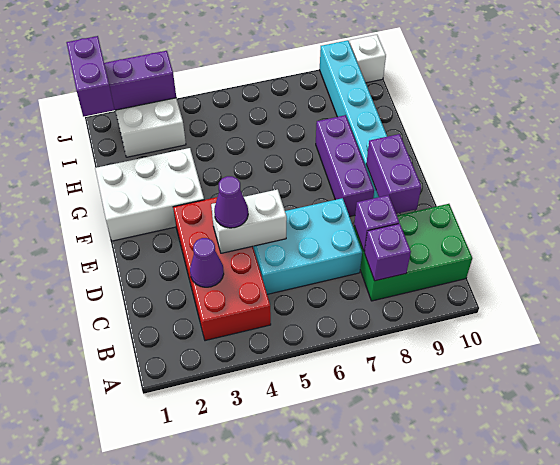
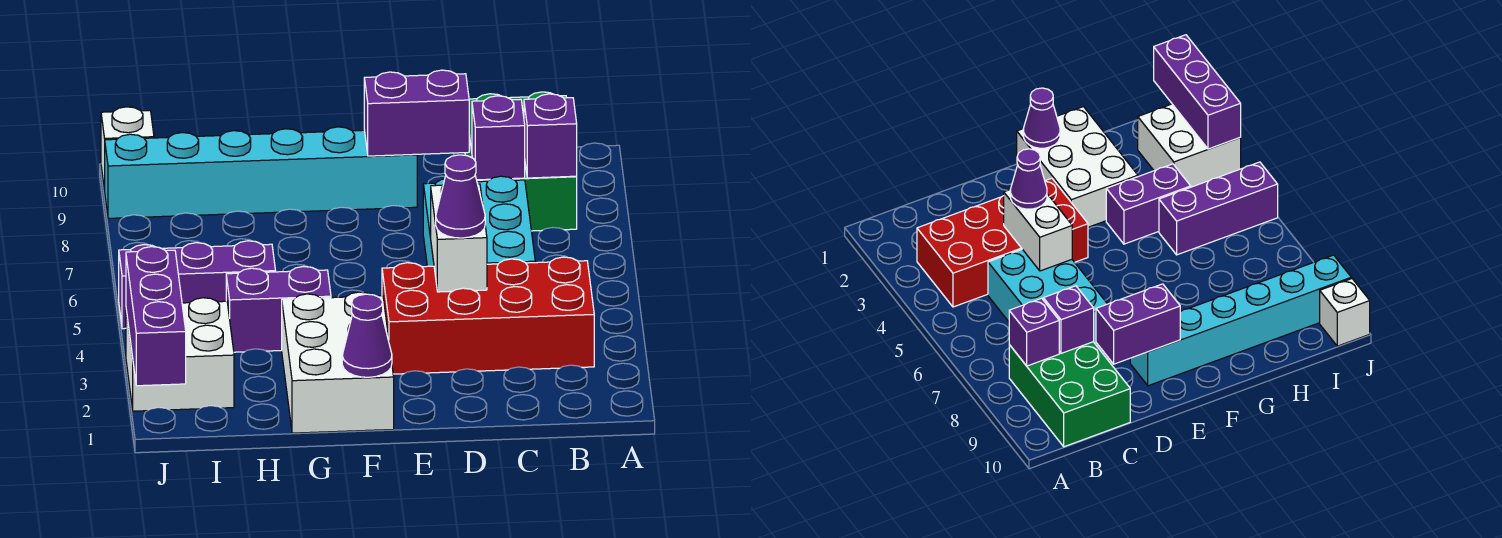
purple 1x1 cone [190,238,224,287] -> purple 1x1 cone moved to [342,294,392,377]
purple 1x3 brick [316,115,374,216] -> purple 1x3 brick moved to [119,241,276,329]
purple 1x2 brick [66,36,114,117] -> purple 1x2 brick moved to [226,266,331,352]

